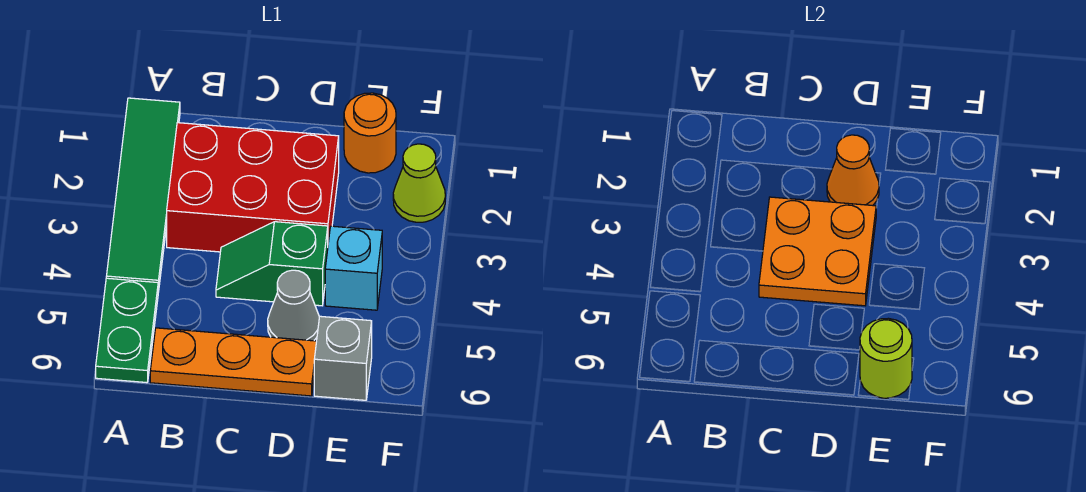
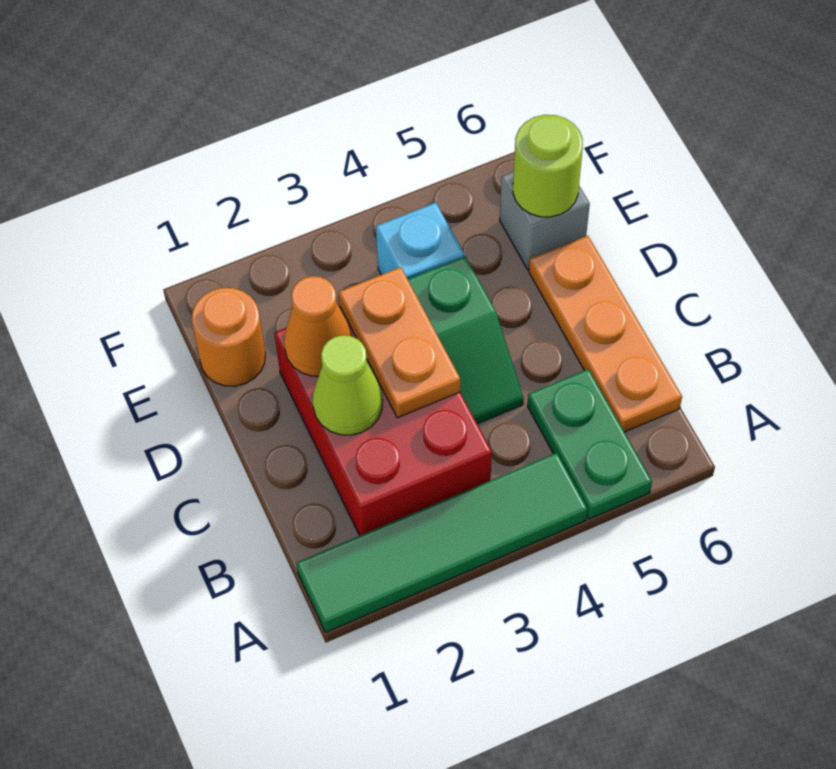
green 1x2 plate [96,278,158,383] -> green 1x2 plate turned to [528,369,652,519]
orange 2x2 plate [759,197,876,306] -> orange 1x2 plate [339,267,460,418]
grey 1x1 cone [268,270,319,341] -> none
lime 1x1 cone [393,144,445,222] -> lime 1x1 cone moved to [313,335,383,435]

